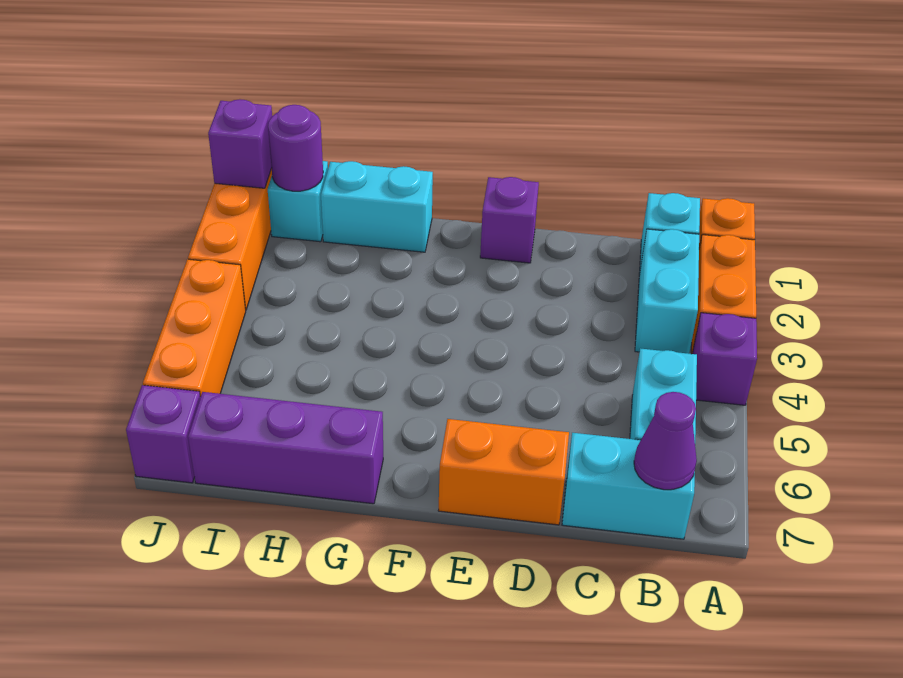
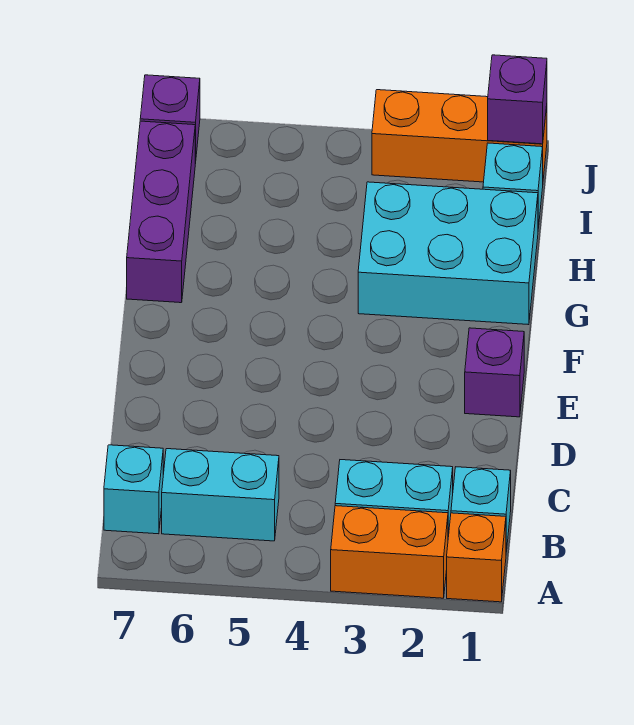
purple 1x1 brick [692,313,757,405] -> none
cyan 1x2 brick [562,433,695,539] -> cyan 1x1 brick [104,445,163,534]
purple 1x1 cone [634,392,697,490] -> none
orange 1x2 brick [438,419,569,525] -> none
cyan 1x2 brick [321,161,433,252] -> cyan 2x3 brick [358,182,538,325]
purple 1x1 round brick [268,105,323,191] -> none
orange 1x3 brick [143,259,246,397] -> none

